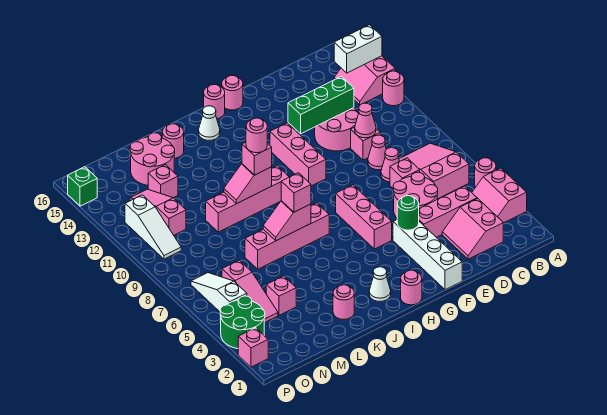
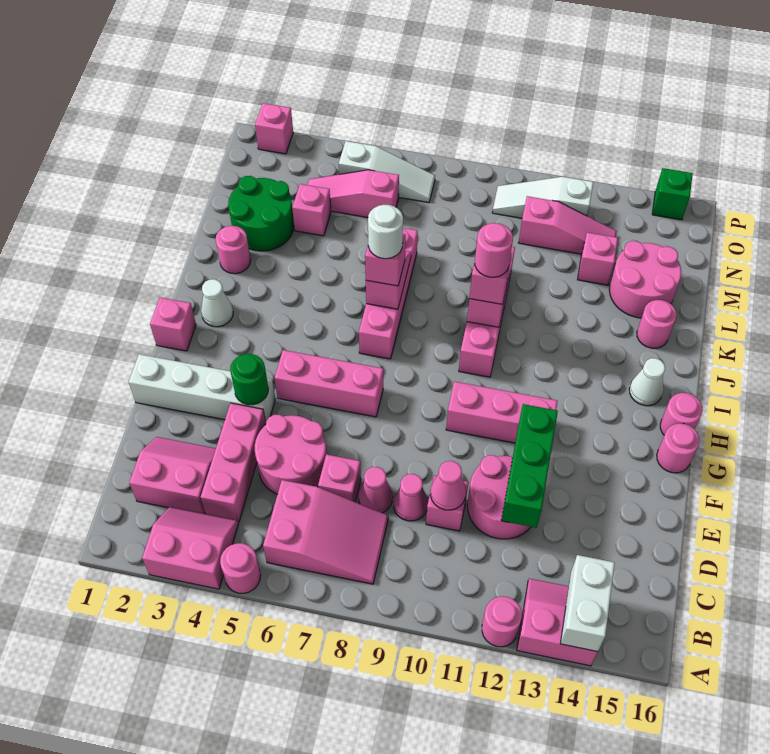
pink 1x1 round brick [401,270,422,305] -> pink 1x1 brick [150,298,196,351]
none -> white 1x1 round brick [368,205,403,259]
green 2x2 round brick [220,296,265,349] -> green 2x2 round brick moved to [228,176,294,251]

